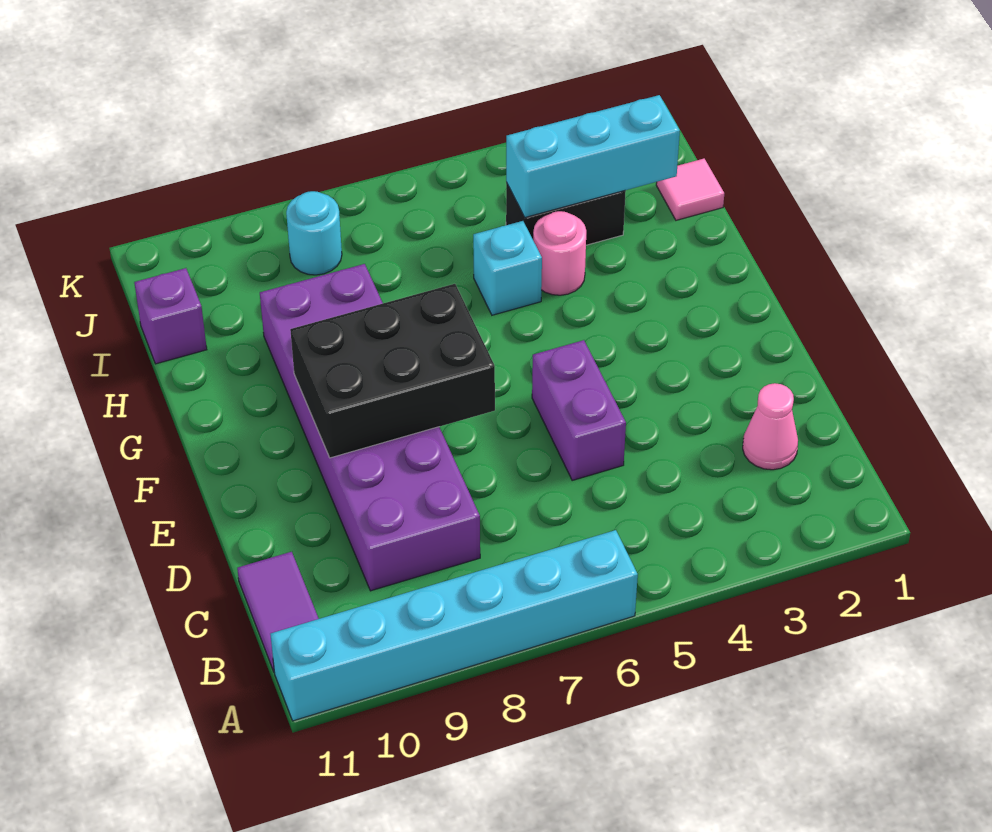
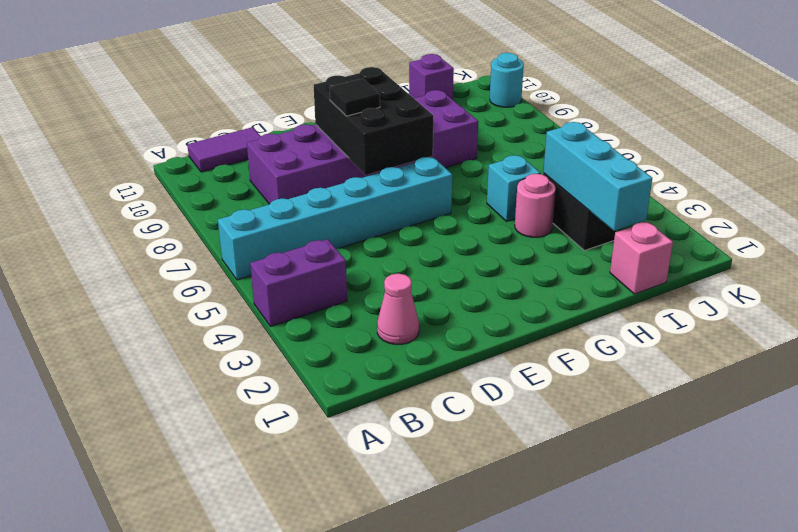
cyan 1x6 brick [270,530,638,721] -> cyan 1x6 brick turned to [218,157,452,280]
purple 1x2 brick [532,340,626,480] -> purple 1x2 brick moved to [250,239,347,327]
none -> black 1x1 tile [329,79,380,116]
pink 1x1 tile [656,159,724,220] -> pink 1x1 brick [610,222,673,294]
cyan 1x1 round brick [286,191,342,275] -> cyan 1x1 round brick moved to [490,53,524,107]

